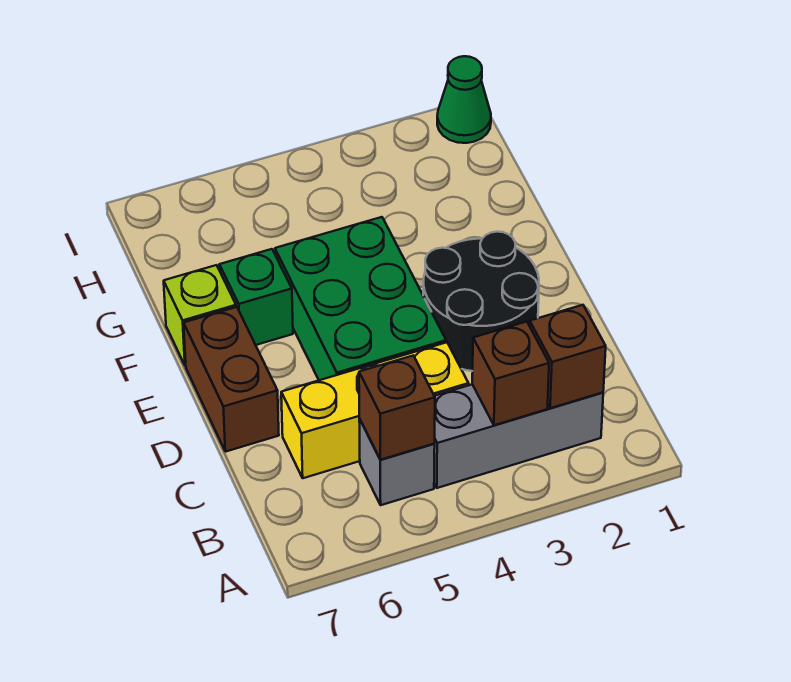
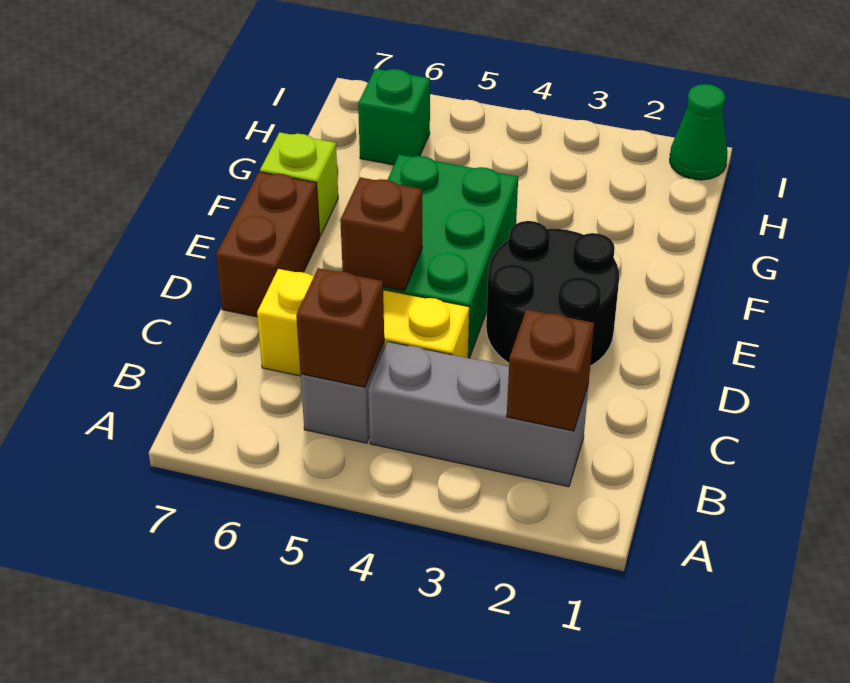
brown 1x1 brick [472,322,549,425] -> brown 1x1 brick moved to [340,177,422,291]
green 1x1 brick [219,249,293,345] -> green 1x1 brick moved to [358,69,430,165]

